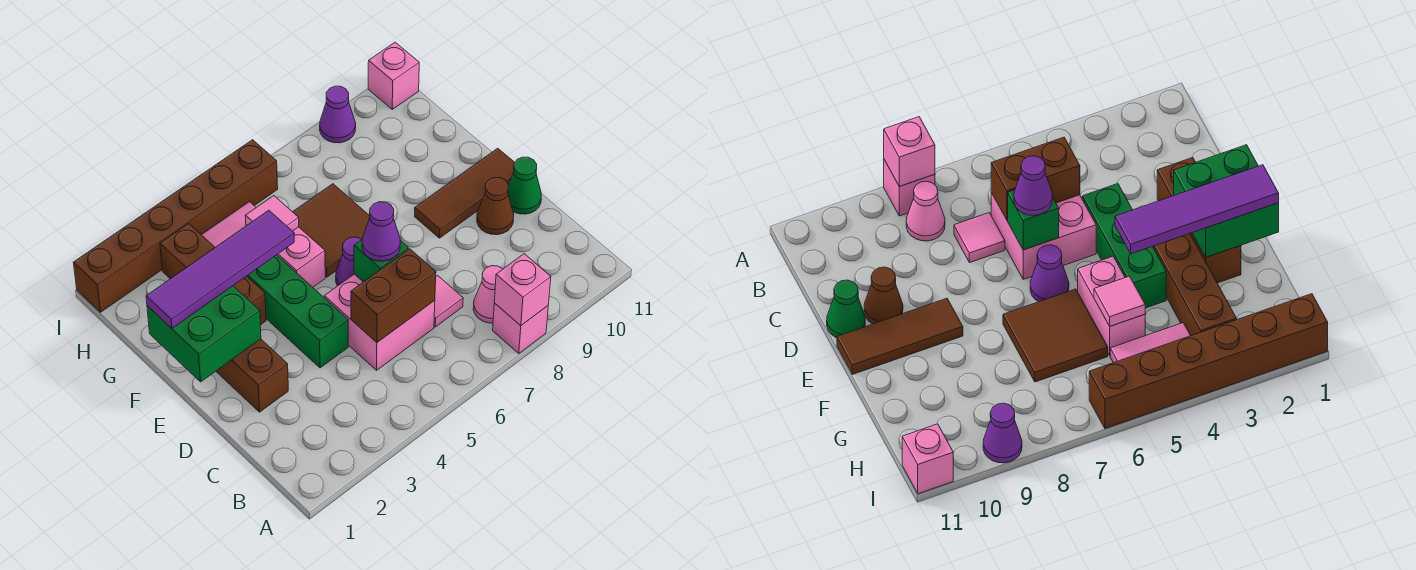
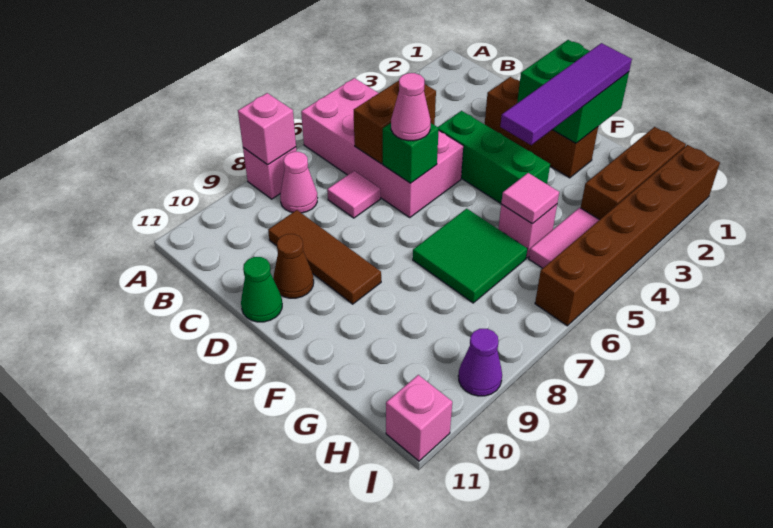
pink 2x2 brick [324,274,435,370] -> pink 2x4 brick [301,78,463,217]
purple 1x1 cone [362,202,400,261] -> pink 1x1 cone [391,73,431,141]
purple 1x1 cone [336,237,362,286] -> none
brown 1x3 tile [415,148,515,238] -> brown 1x3 tile turned to [268,210,381,304]
brown 1x3 brick [160,224,266,325] -> brown 1x3 brick turned to [581,127,686,220]
pink 1x2 brick [246,225,325,287] -> pink 1x1 brick [498,204,557,258]
brown 2x2 tile [293,184,370,277] -> green 2x2 tile [413,209,527,303]

